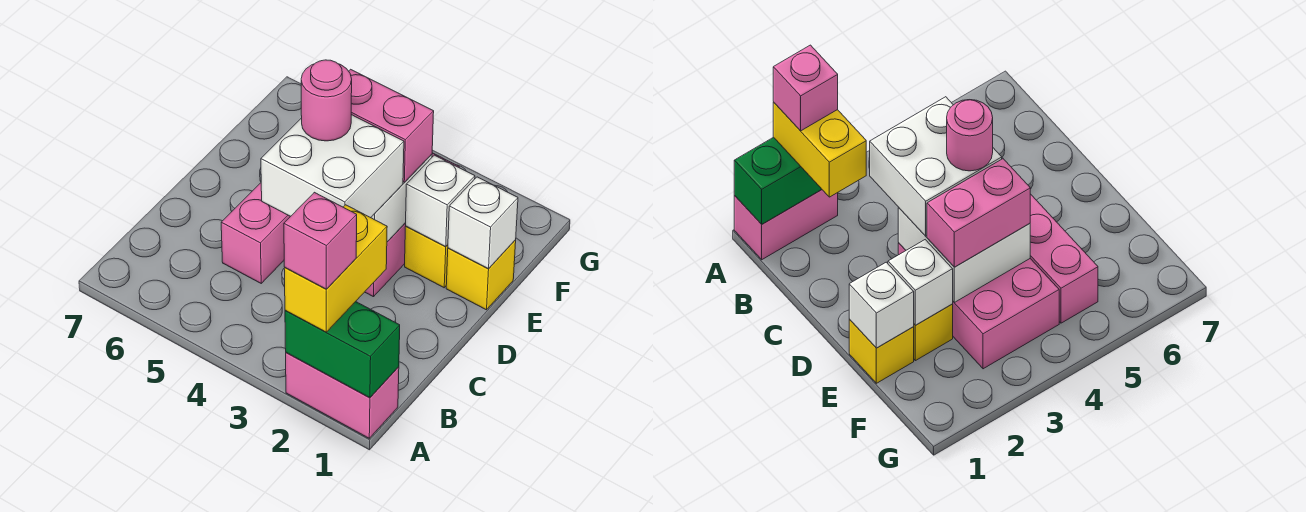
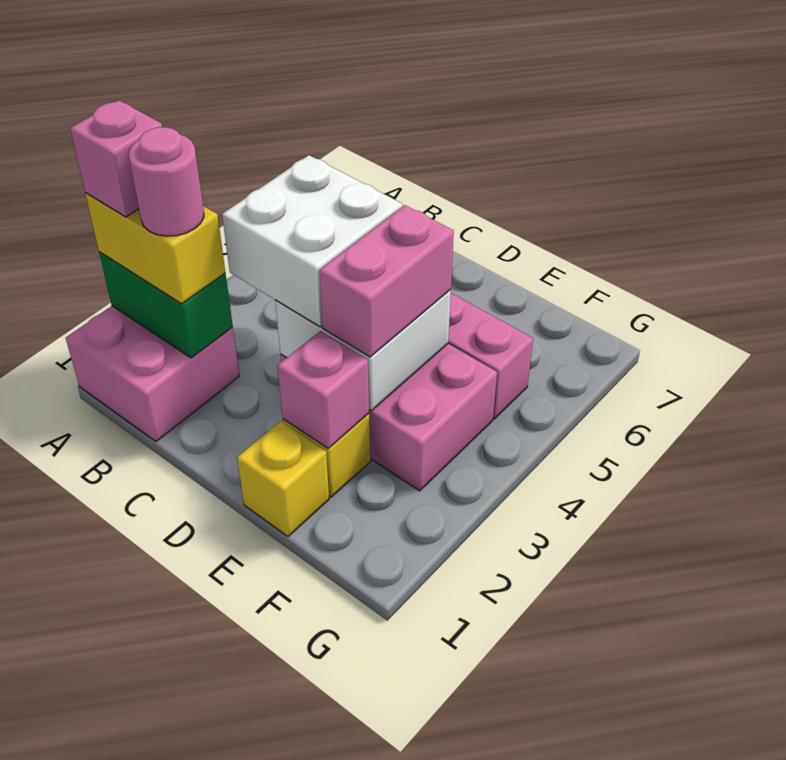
pink 1x2 brick [286,353,399,438] -> pink 2x2 brick [66,306,239,441]
green 1x2 brick [285,302,400,398] -> green 1x2 brick turned to [99,252,233,358]
pink 1x1 round brick [301,60,352,141] -> pink 1x1 round brick moved to [129,127,204,236]
white 1x1 brick [448,177,518,269] -> none
white 1x1 brick [406,155,475,246] -> pink 1x1 brick [277,331,369,449]

